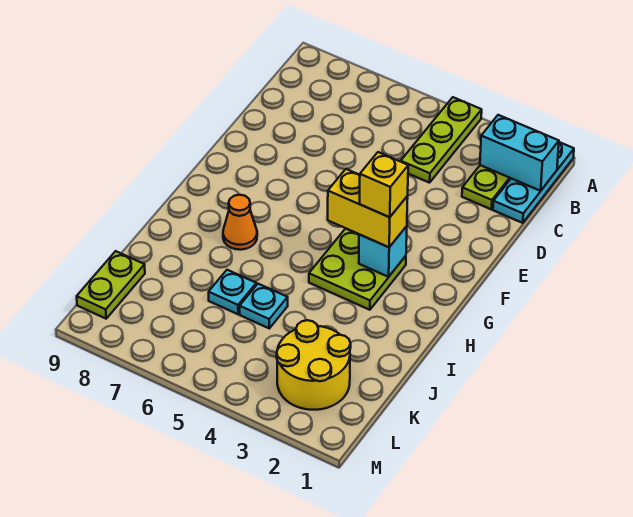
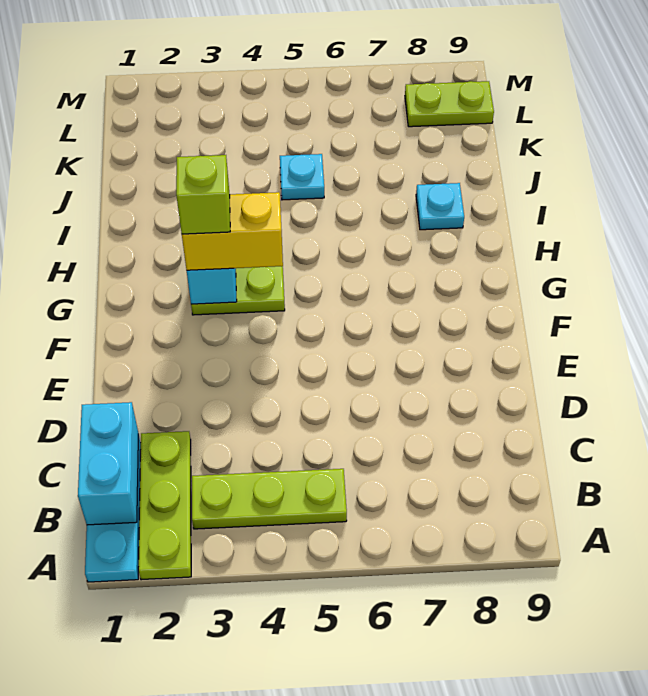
lime 1x3 plate [401,97,482,183] -> lime 1x3 plate turned to [192,469,347,529]
cyan 1x2 brick [480,115,559,191] -> cyan 1x2 brick turned to [78,402,138,525]
yellow 1x1 brick [360,152,408,217] -> lime 1x1 brick [176,155,230,234]
orange 1x1 cone [223,195,257,250] -> none
cyan 1x1 plate [209,270,256,314] -> cyan 1x1 plate moved to [416,183,464,230]
yellow 2x2 round brick [277,320,351,410] -> none
lime 1x2 plate [77,251,145,319] -> lime 1x2 plate turned to [405,81,494,127]

